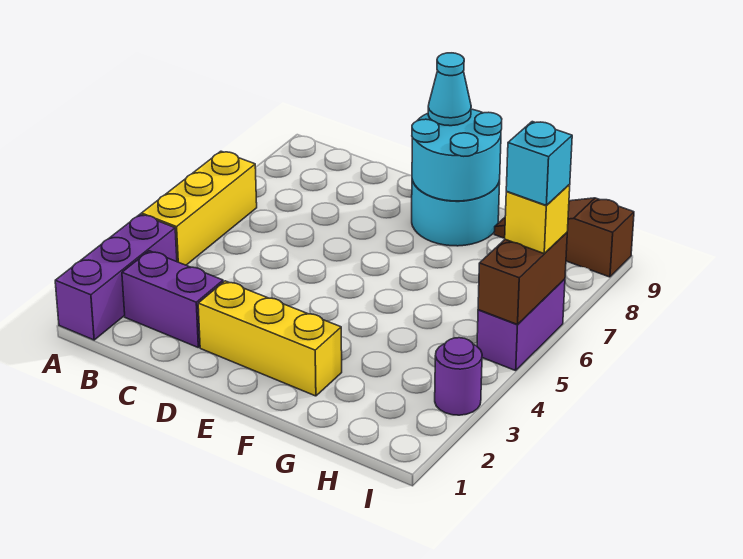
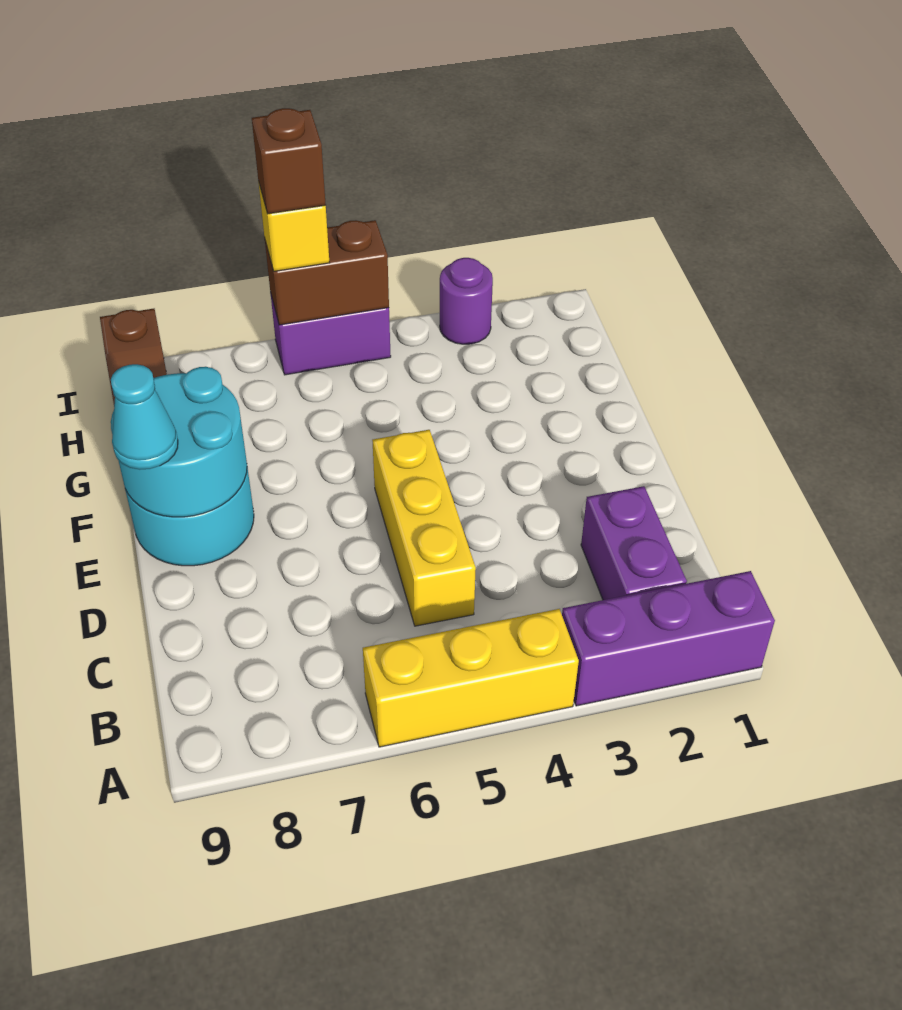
yellow 1x3 brick [198,281,342,396] -> yellow 1x3 brick moved to [372,430,476,626]
cyan 1x1 brick [506,122,572,206] -> brown 1x1 brick [252,108,326,214]

